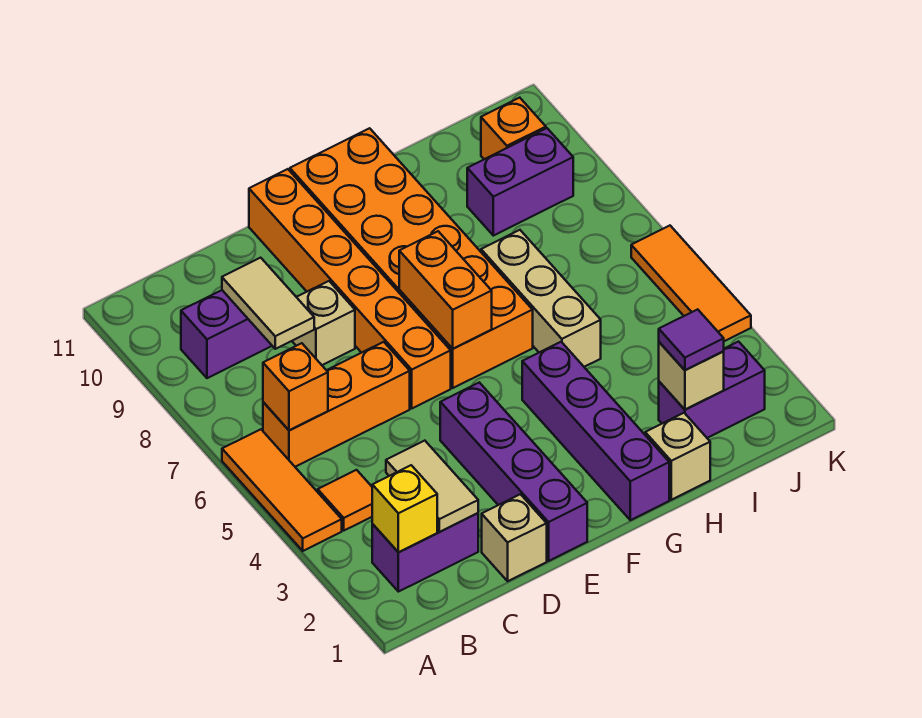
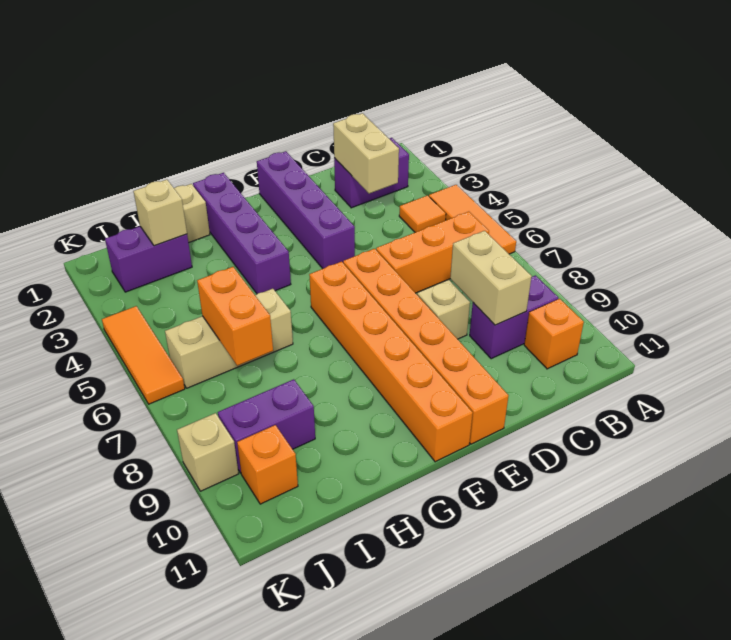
yellow 1x1 brick [372,465,437,552] -> none
orange 1x1 brick [263,343,328,430] -> orange 1x1 brick moved to [524,299,584,369]
tan 1x2 tile [386,441,478,532] -> tan 1x2 brick [333,113,399,194]
tan 1x2 tile [222,258,314,349] -> tan 1x2 brick [450,231,532,325]
tan 1x1 brick [482,494,547,581] -> tan 1x1 brick moved to [177,413,239,491]
orange 2x6 brick [290,128,533,388] -> orange 1x6 brick [309,262,473,462]
orange 1x2 brick [399,231,492,349] -> orange 1x2 brick moved to [197,267,273,366]
tan 1x3 brick [481,230,601,367] -> tan 1x3 brick turned to [165,289,293,388]
purple 1x1 tile [659,309,724,370] -> none

